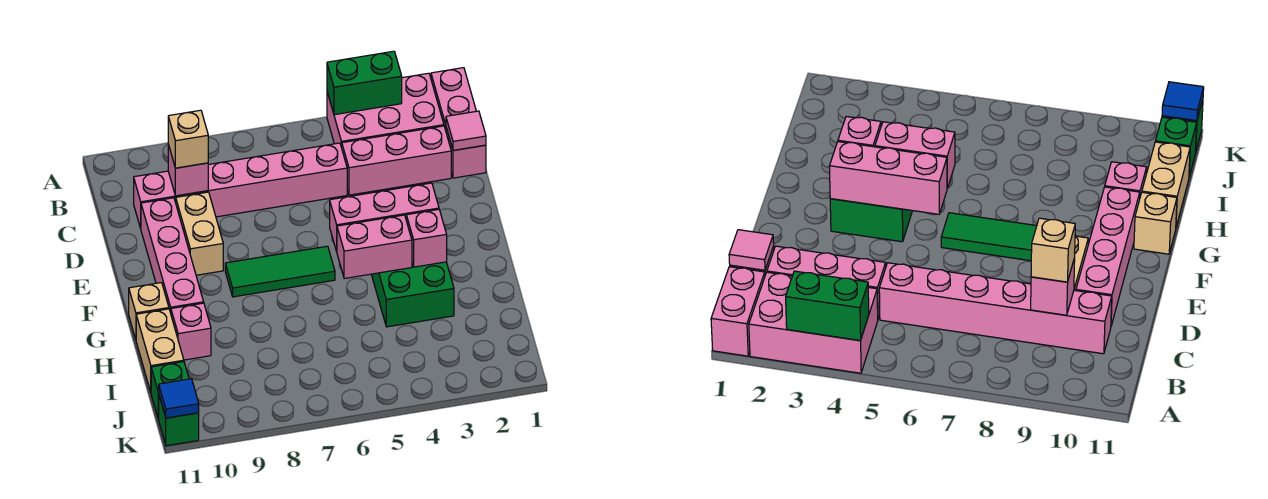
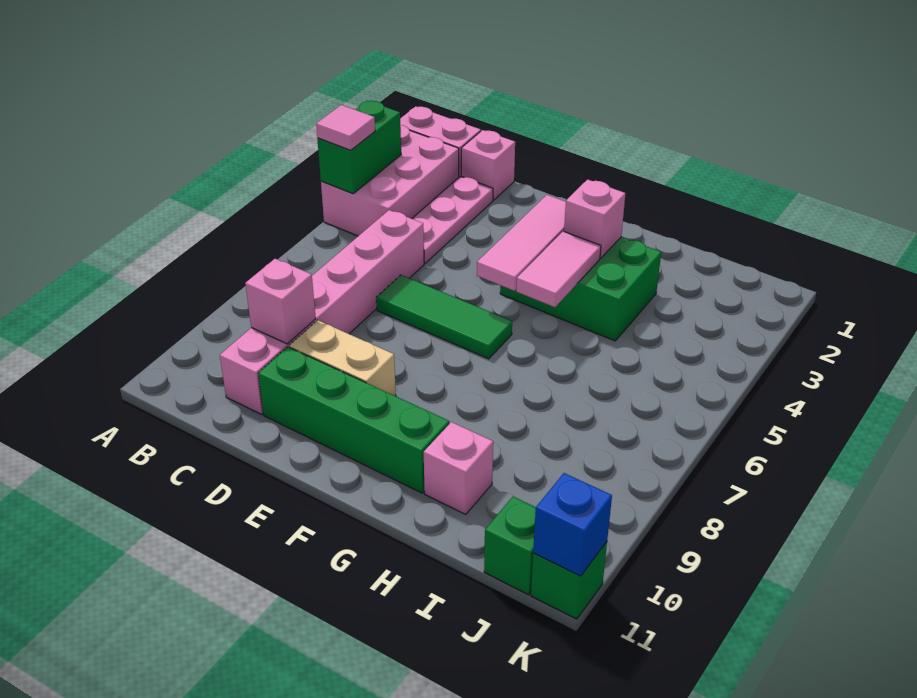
pink 1x1 tile [446,111,486,150] -> pink 1x1 tile moved to [316,105,375,150]
pink 1x3 brick [342,126,451,195] -> pink 1x3 plate [412,176,493,263]
tan 1x1 brick [168,110,208,168] -> none
pink 1x4 brick [141,198,204,313] -> green 1x4 brick [258,347,449,493]
pink 1x3 brick [330,183,439,251] -> pink 1x3 tile [477,195,566,291]
green 1x3 tile [225,246,335,297] -> green 1x3 tile turned to [376,275,512,359]
pink 1x2 brick [337,215,412,279] -> pink 1x2 tile [516,231,601,307]
tan 1x1 brick [129,283,169,339] -> none
tan 1x2 brick [136,309,184,392] -> none
blue 1x1 tile [159,379,199,418] -> blue 1x1 brick [533,473,612,576]

